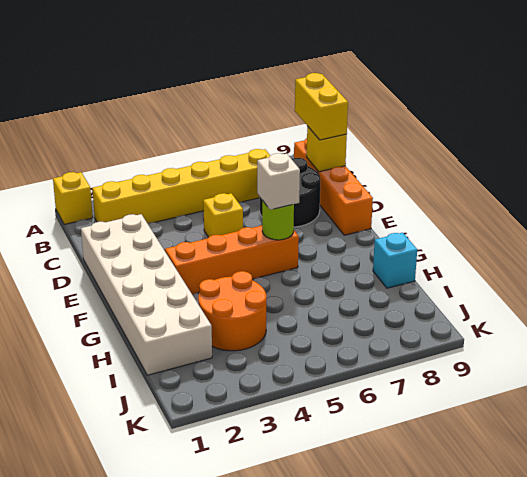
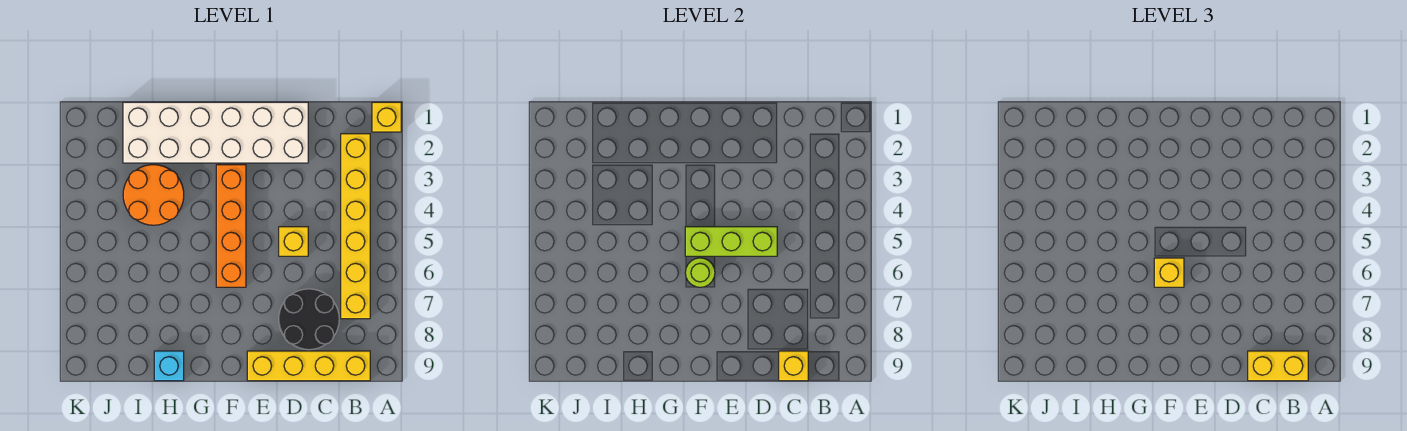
orange 1x4 brick [294,138,373,235] -> yellow 1x4 brick [247,351,370,381]
none -> lime 1x3 brick [685,227,777,256]
white 1x1 brick [257,153,300,210] -> yellow 1x1 brick [1154,258,1184,287]

